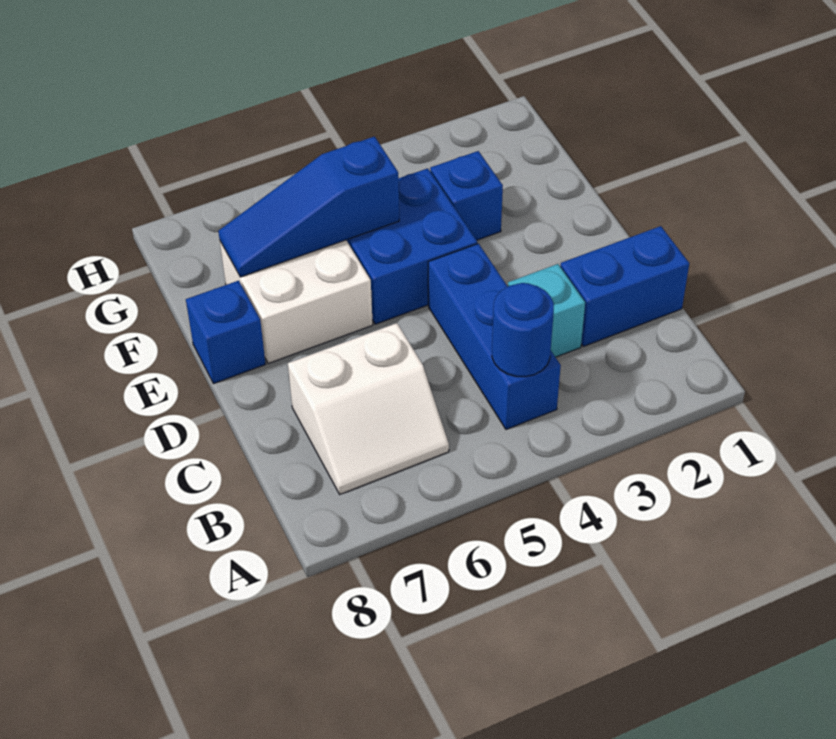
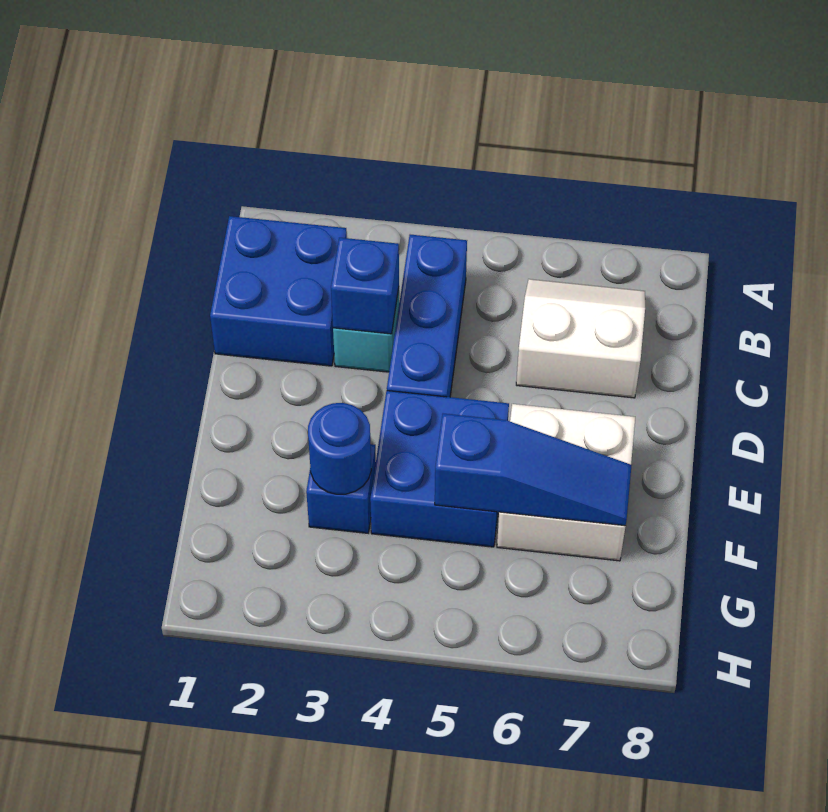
blue 1x1 round brick [492,283,554,377] -> blue 1x1 round brick moved to [308,403,371,494]
blue 1x2 brick [560,226,689,346] -> blue 2x2 brick [210,216,347,366]
blue 1x1 brick [186,281,265,384] -> blue 1x1 brick moved to [331,238,399,334]

